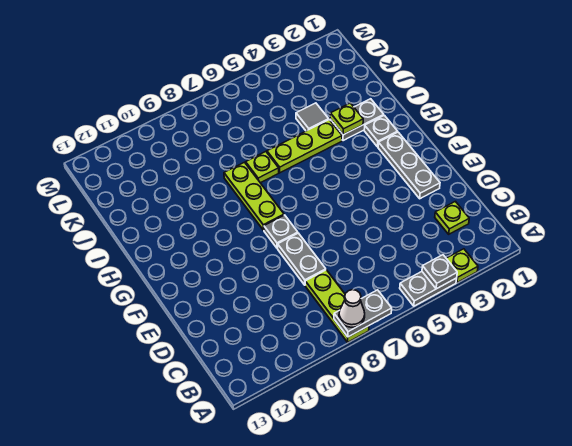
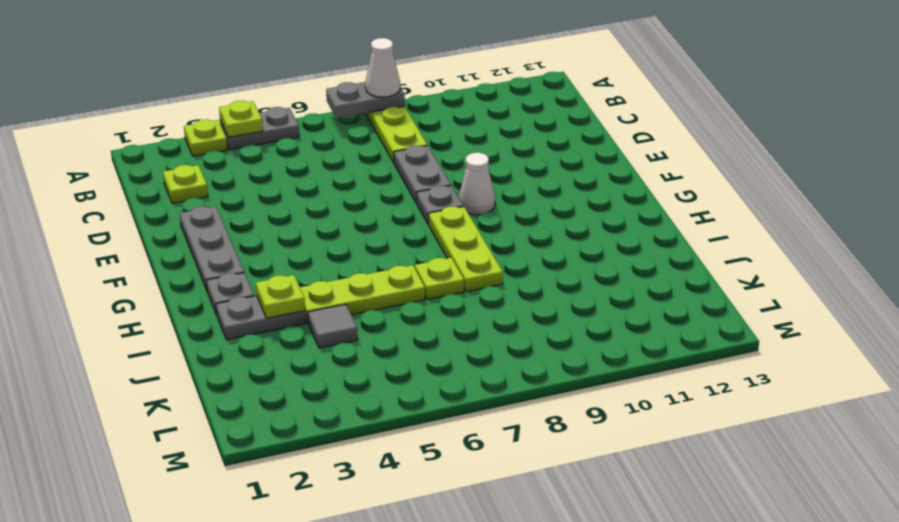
grey 1x1 plate [422,255,457,289] -> lime 1x1 plate [219,101,263,137]
none -> white 1x1 cone [459,153,495,215]

